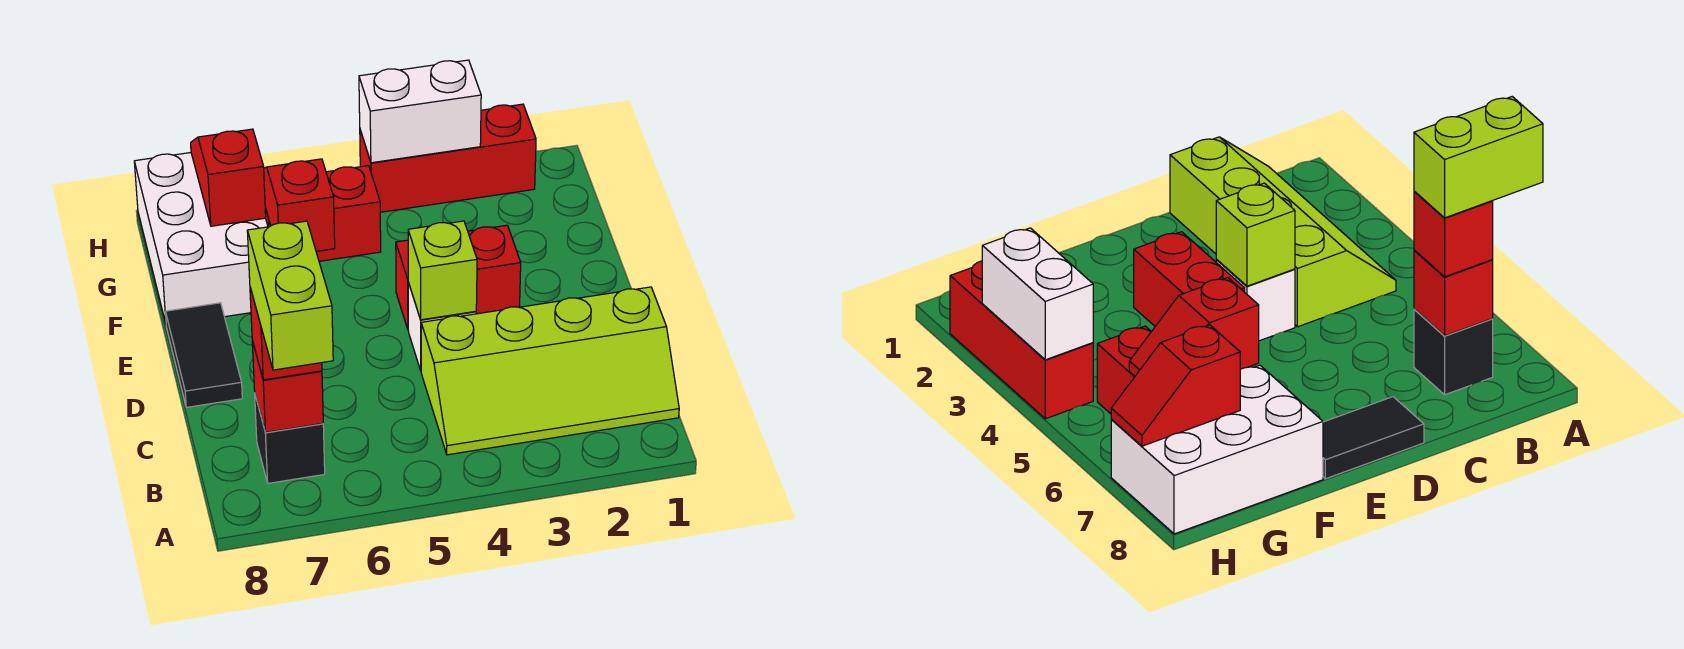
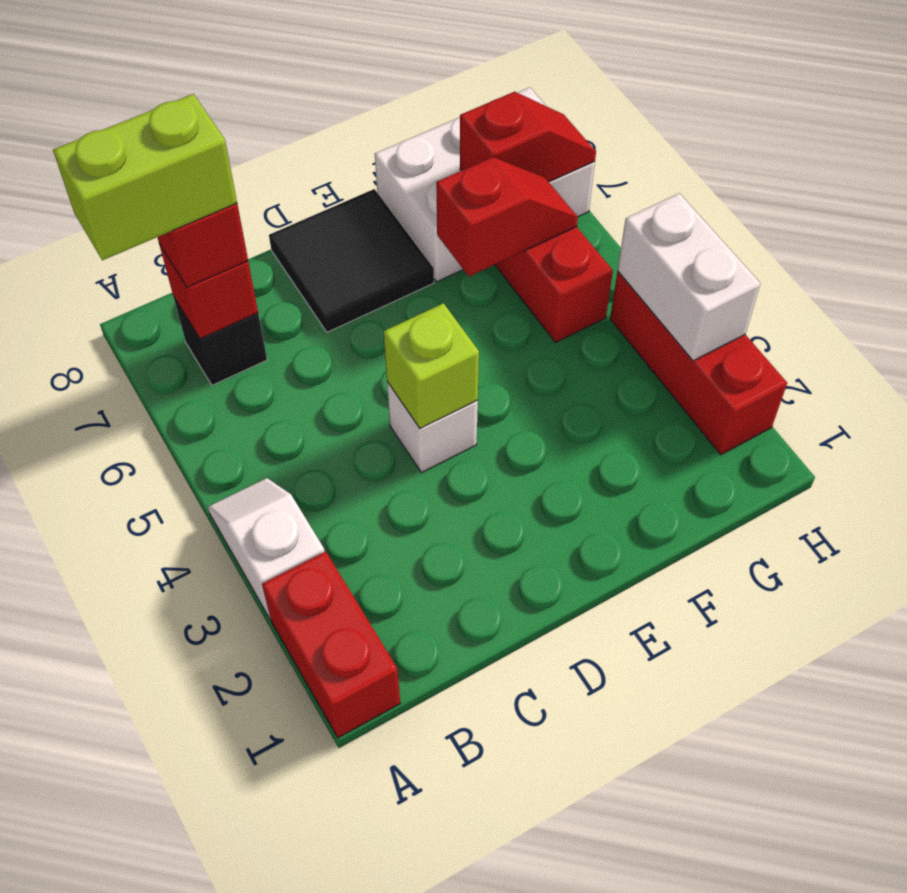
none -> white 1x2 slope [208,478,325,619]
lime 2x4 slope [421,287,679,455] -> none
black 1x2 tile [166,303,242,407] -> black 2x2 tile [269,189,434,332]
red 1x2 brick [396,225,521,329] -> red 1x2 brick moved to [262,551,400,738]

